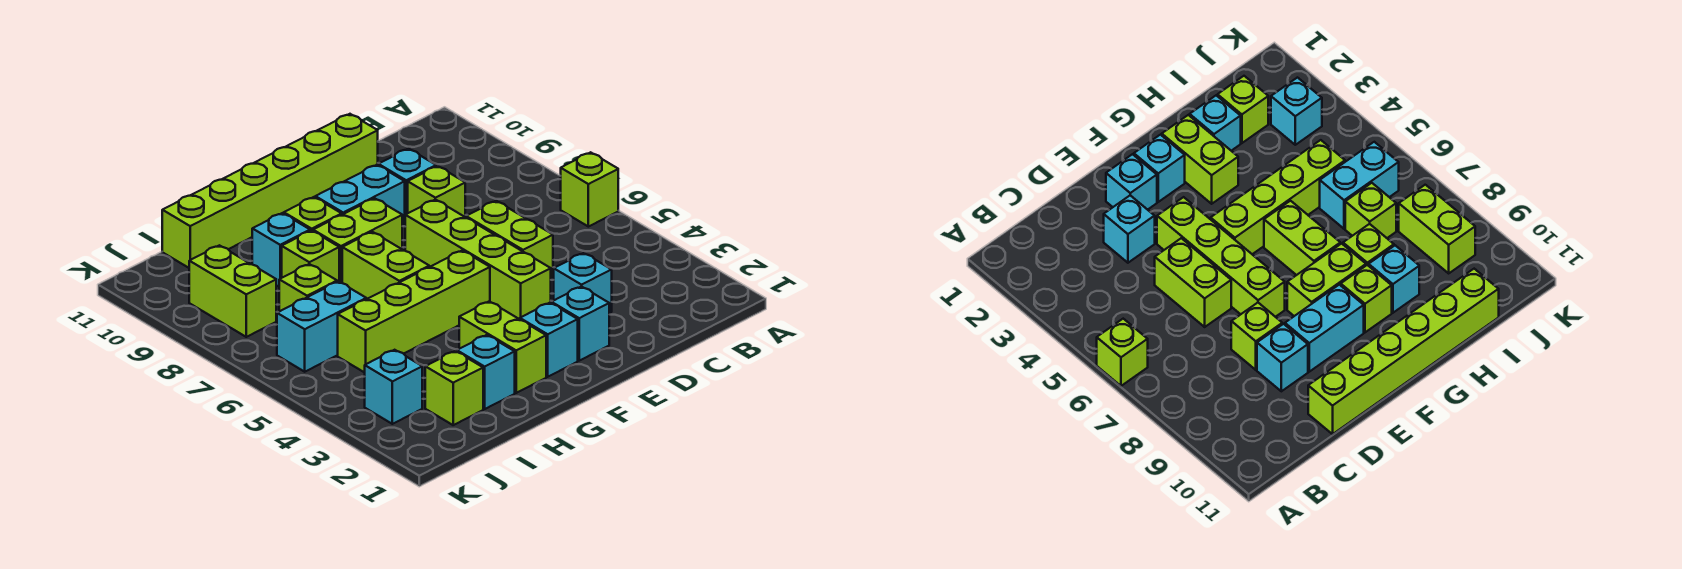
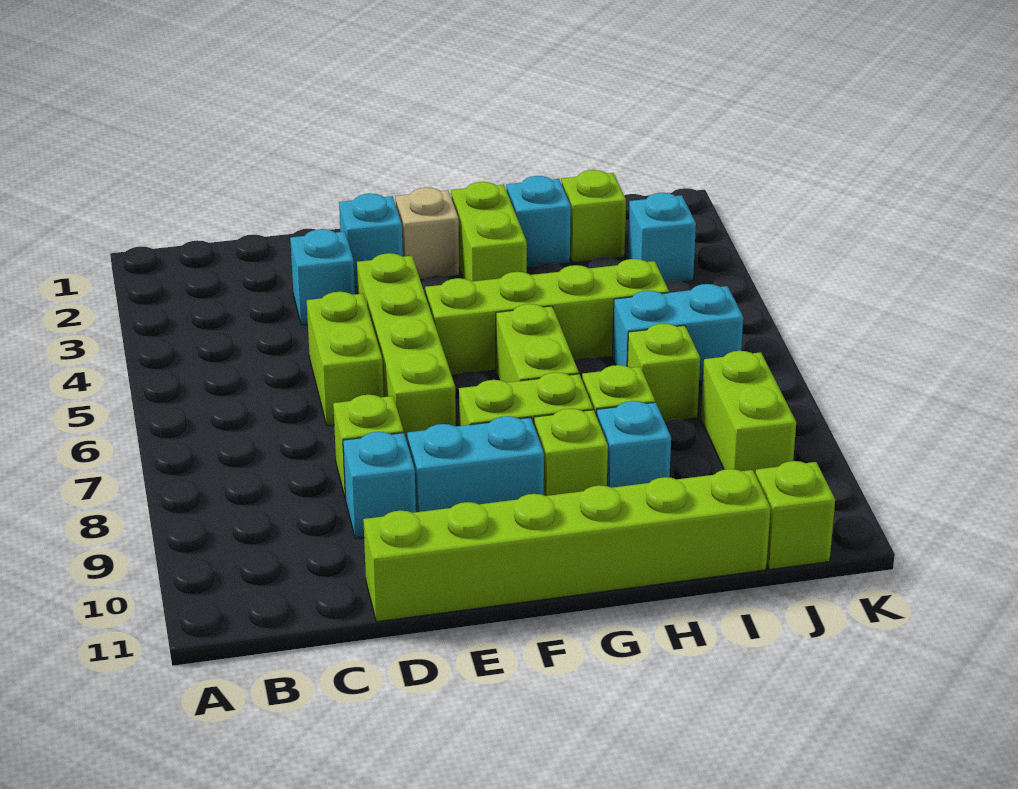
lime 1x1 brick [561,152,618,227] -> lime 1x1 brick moved to [755,461,835,570]
cyan 1x1 brick [520,303,578,377] -> tan 1x1 brick [395,188,459,280]

